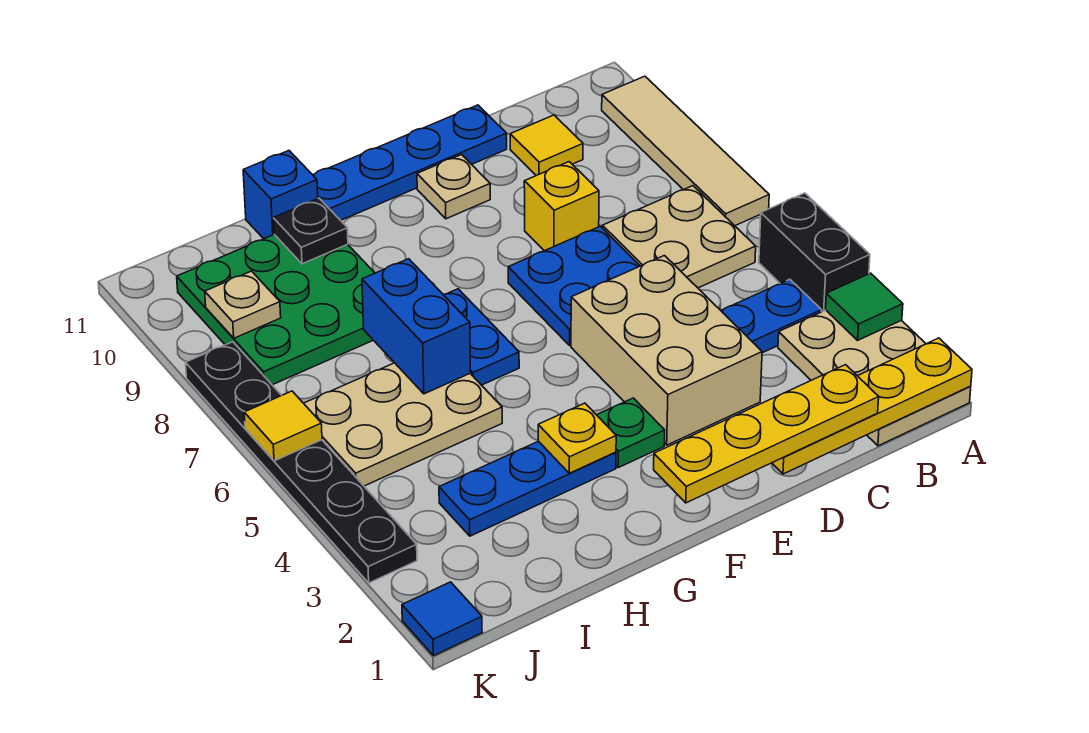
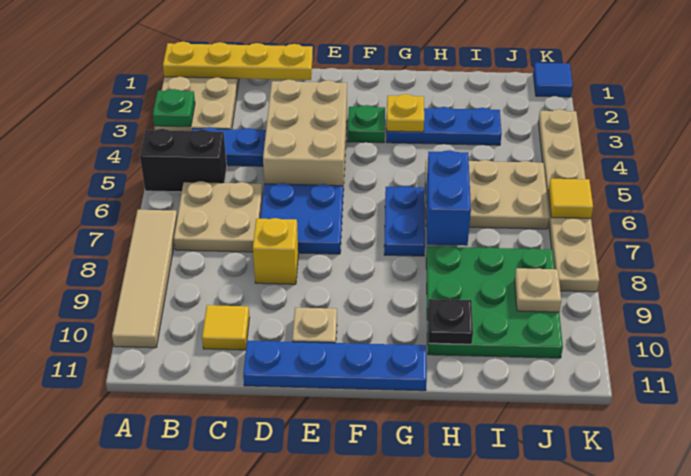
green 1x1 tile [826,273,903,340] -> green 1x1 plate [153,89,195,127]
black 1x2 brick [759,193,870,312] -> black 1x2 brick turned to [140,129,227,192]
yellow 1x4 plate [654,365,879,503] -> none
blue 1x1 brick [243,151,318,239] -> none
black 1x6 plate [186,342,417,583] -> tan 1x6 plate [538,109,599,292]

